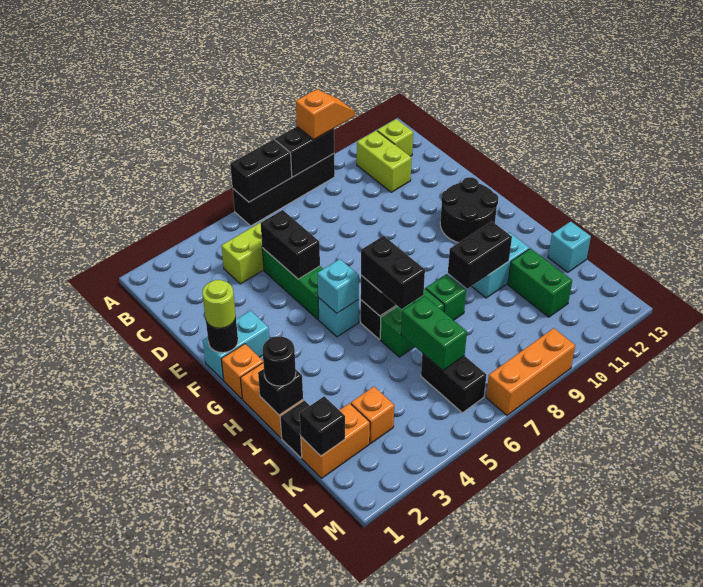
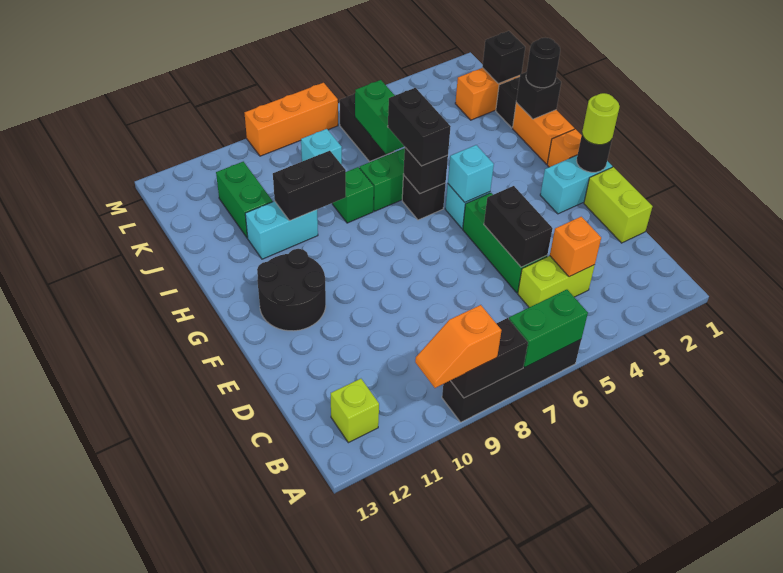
black 1x2 brick [230,139,292,202] -> green 1x2 brick [509,290,588,367]
lime 1x2 brick [357,131,411,192] -> lime 1x2 brick moved to [584,167,653,243]
cyan 1x1 brick [548,221,591,272] -> cyan 1x1 brick moved to [301,129,342,165]
orange 1x1 brick [351,387,394,443] -> orange 1x1 brick moved to [550,217,601,277]

